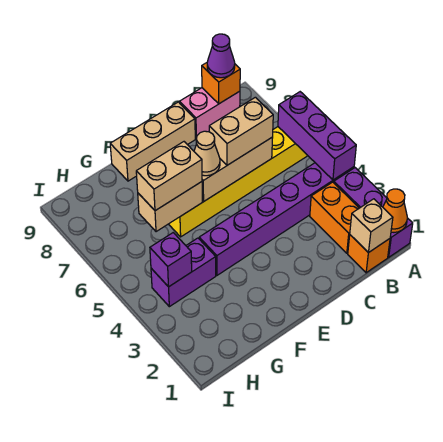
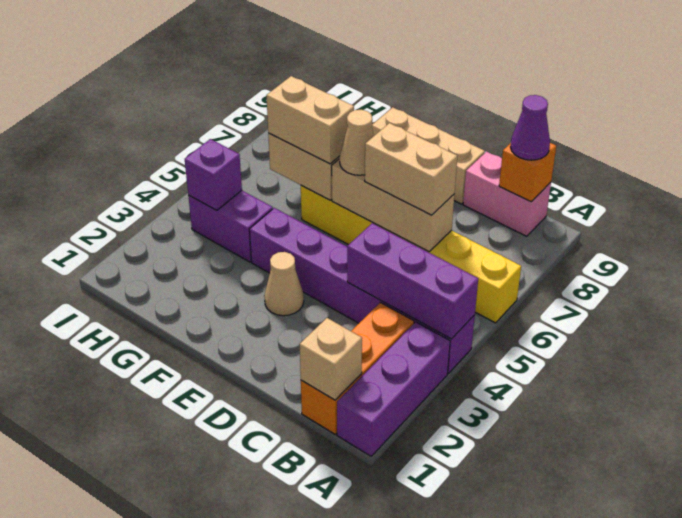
orange 1x1 cone [383,189,407,232] -> none
purple 1x3 brick [278,92,356,180] -> purple 1x3 brick turned to [347,223,478,339]
none -> tan 1x1 cone [264,252,304,316]

